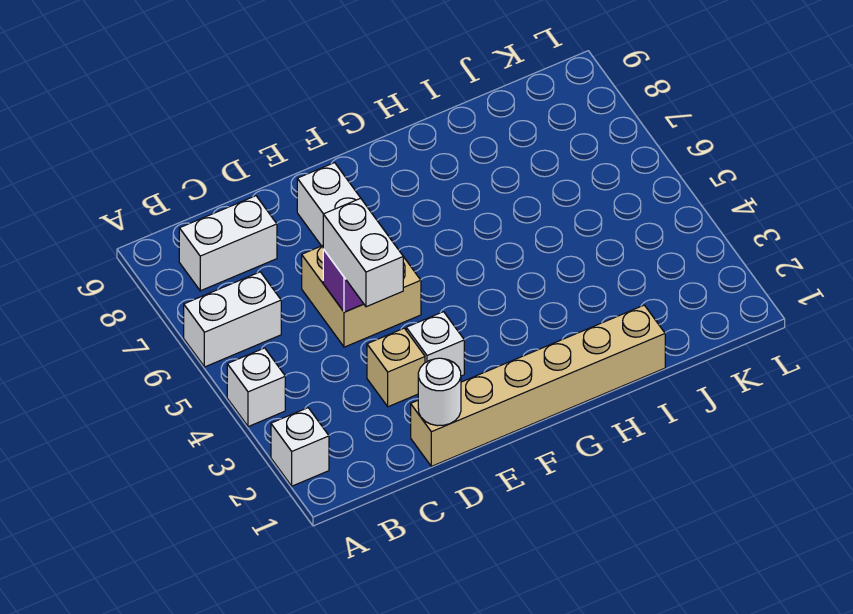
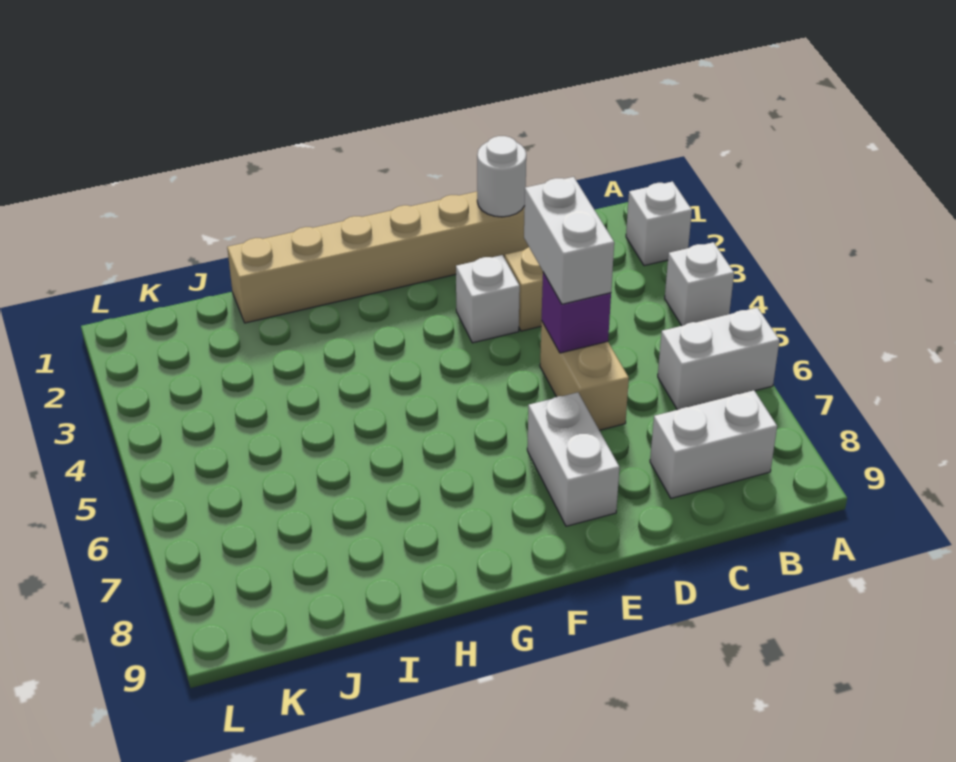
tan 2x2 brick [302,246,421,347] -> tan 1x2 brick [540,321,629,430]

